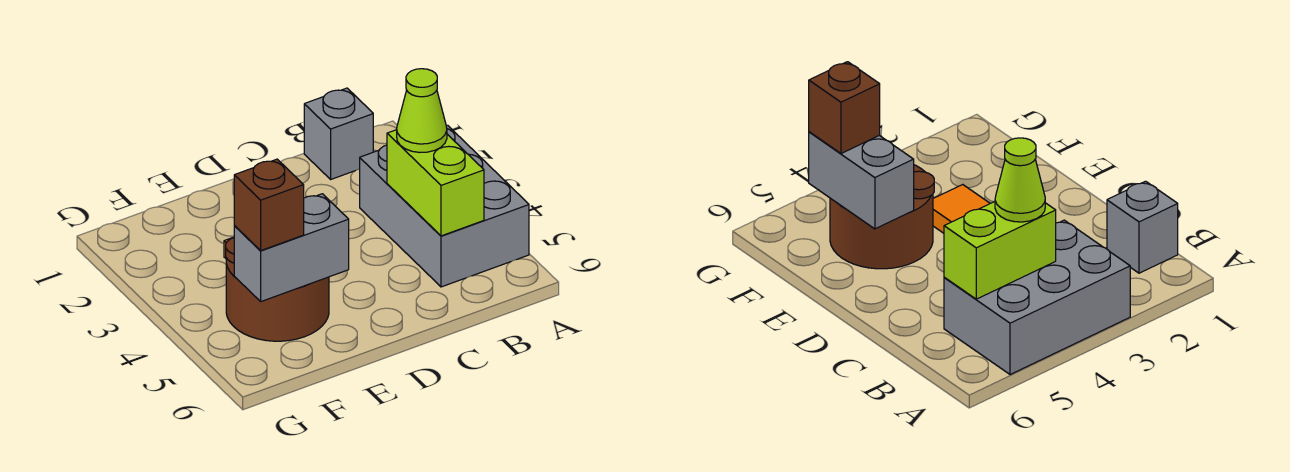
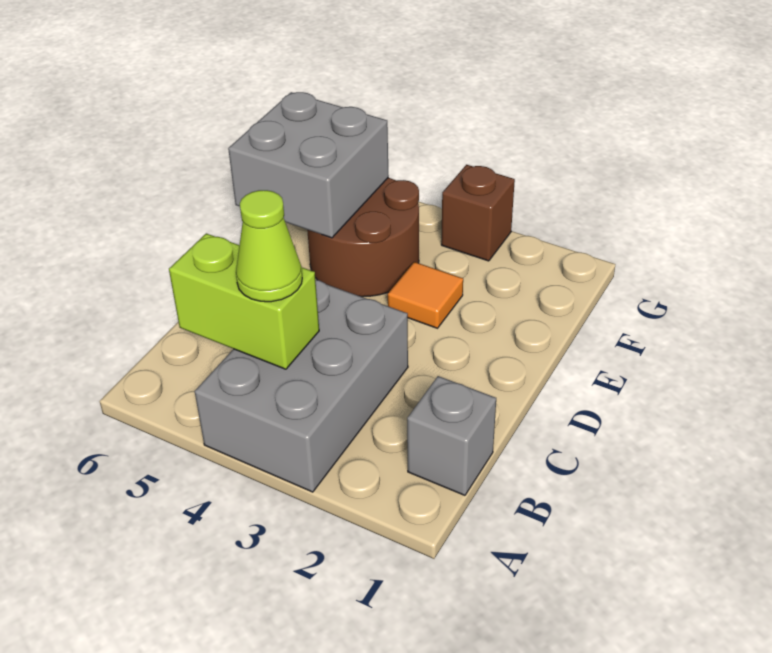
grey 2x3 brick [360,125,529,287] -> grey 2x3 brick turned to [195,280,408,492]
grey 1x2 brick [234,194,349,301] -> grey 2x2 brick [228,92,389,238]
brown 1x1 brick [234,159,304,250] -> brown 1x1 brick moved to [441,165,515,261]

